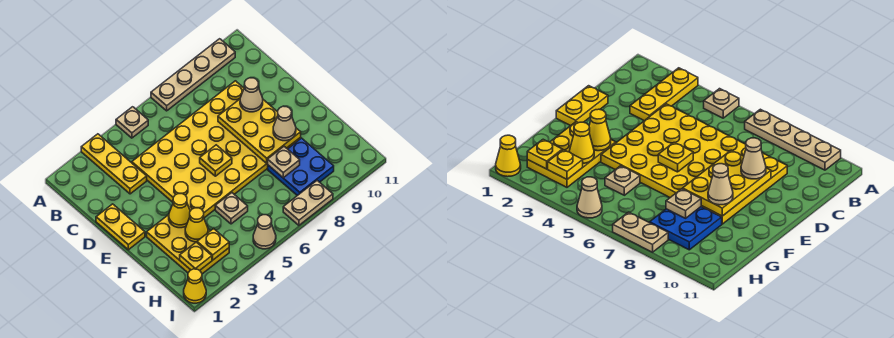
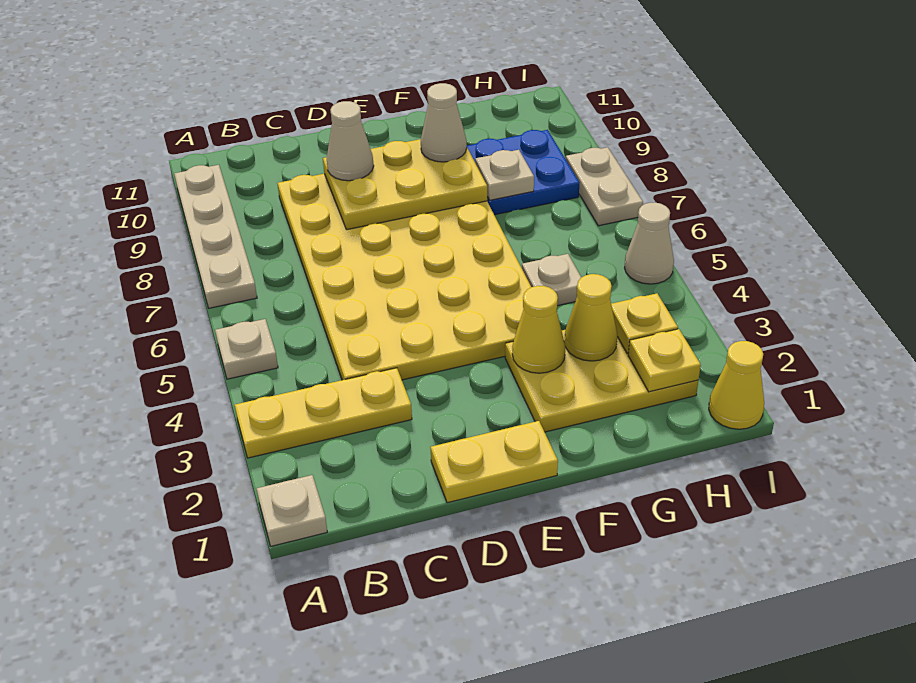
none -> tan 1x1 plate [257,475,327,546]
yellow 1x1 plate [200,145,232,176] -> none

